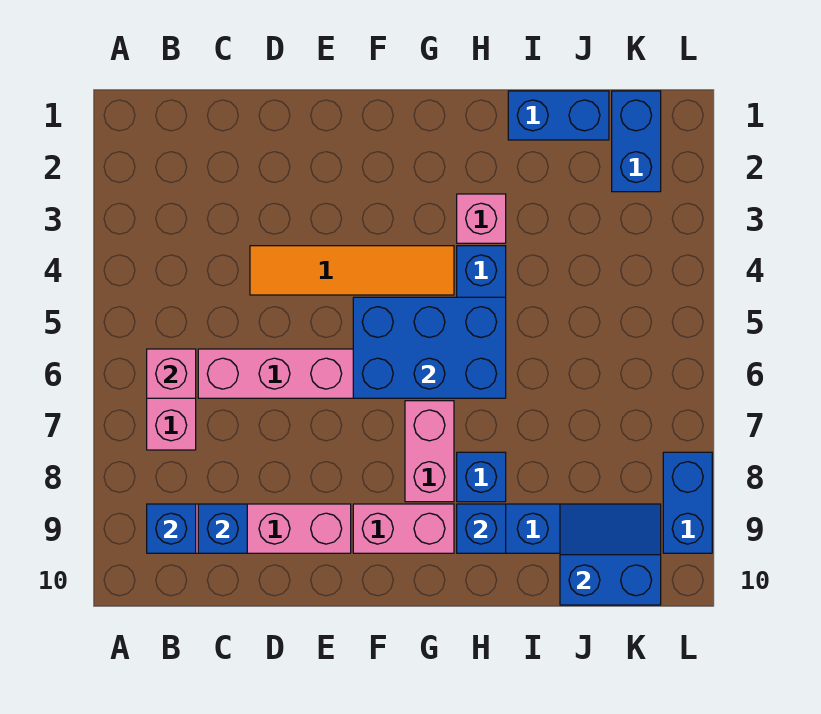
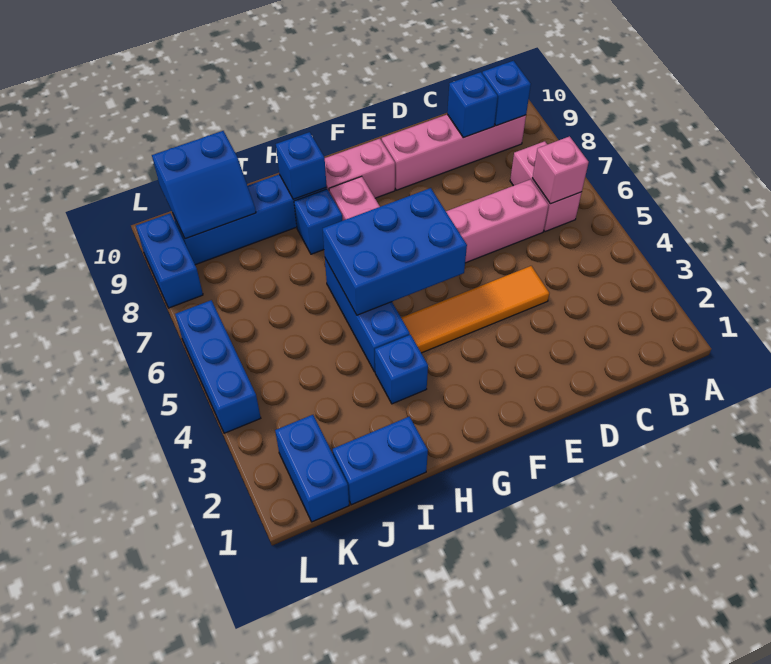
pink 1x1 brick [457,194,506,243] -> blue 1x1 brick [375,335,428,404]
none -> blue 1x3 brick [175,300,261,433]

